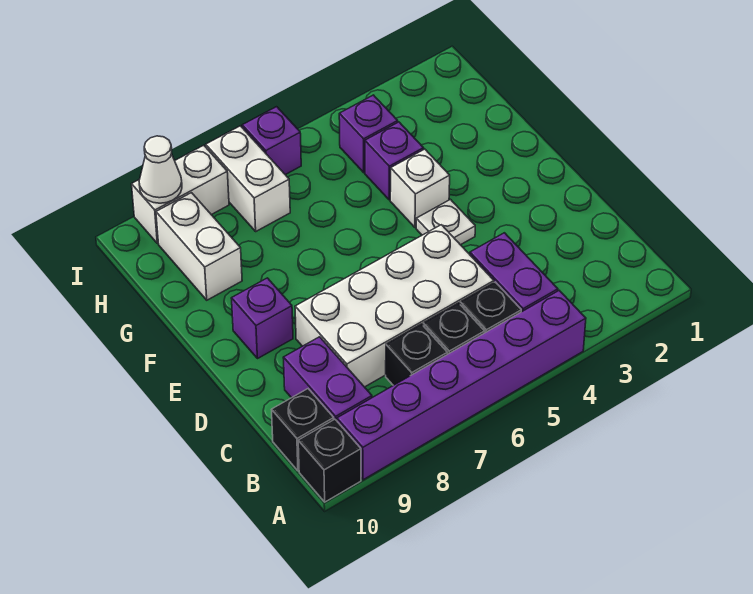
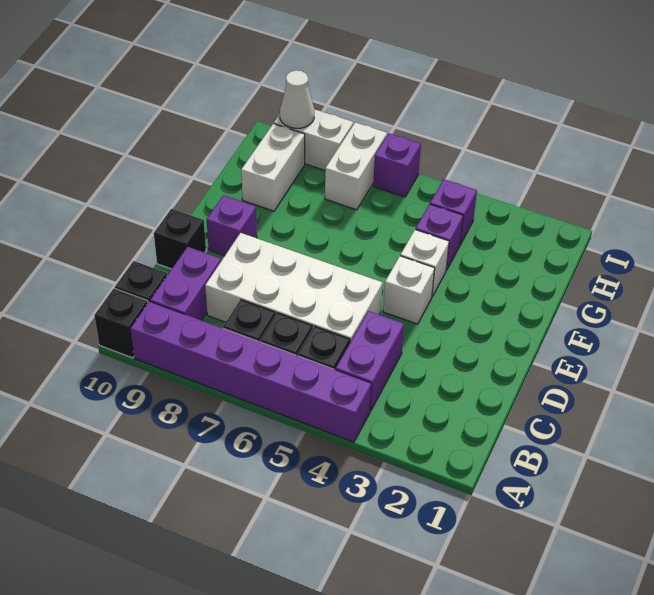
none -> black 1x1 brick [154,209,206,269]
white 1x1 plate [416,199,475,245] -> white 1x1 brick [383,256,435,324]

